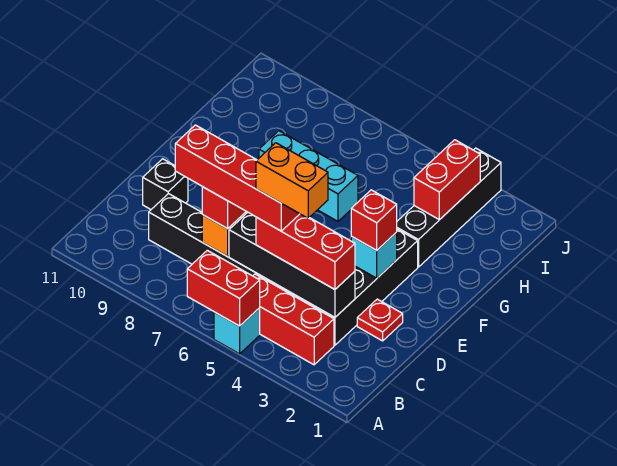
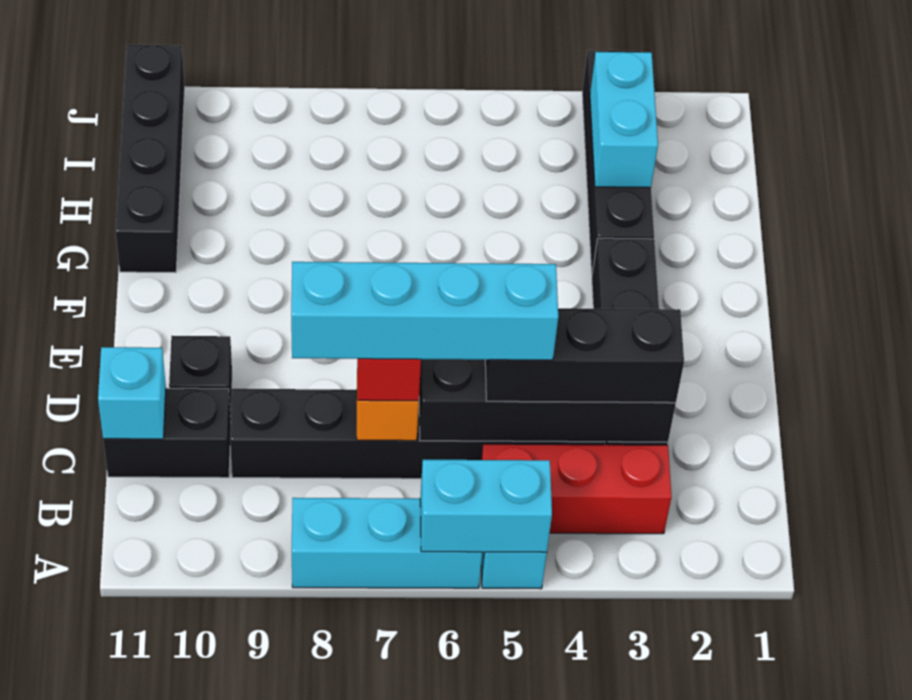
red 1x2 brick [187,250,260,326] -> cyan 1x2 brick [420,460,552,552]
red 1x3 brick [256,214,355,289] -> black 1x3 brick [485,308,684,403]
orange 1x2 brick [256,143,328,218] -> none
red 1x4 brick [175,125,299,231] -> cyan 1x4 brick [291,262,558,360]
none -> black 1x2 brick [103,388,231,478]
red 1x1 plate [357,299,403,341] -> none
cyan 1x1 brick [351,232,397,278] -> cyan 1x1 brick moved to [98,347,166,439]
red 1x1 brick [351,190,397,250] -> none
cyan 1x3 brick [259,131,358,221] -> cyan 1x3 brick moved to [292,498,482,588]
none -> black 1x4 brick [115,45,185,273]
red 1x2 brick [414,140,480,220] -> cyan 1x2 brick [590,52,658,188]

